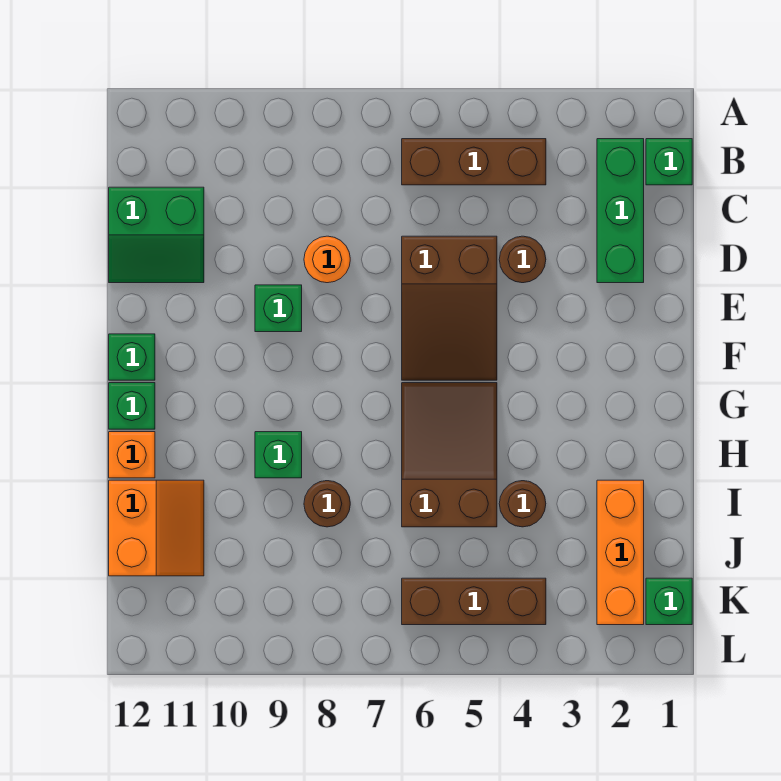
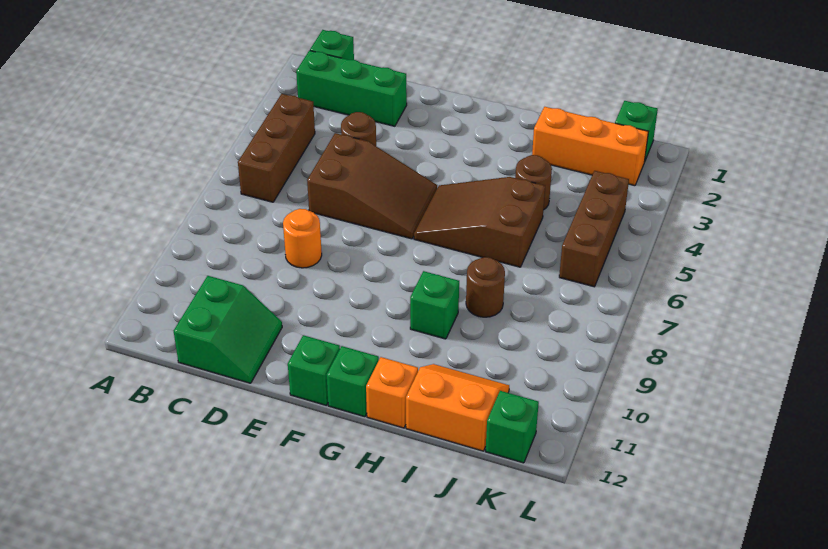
green 1x1 brick [255,285,302,332] -> green 1x1 brick moved to [486,391,539,463]

